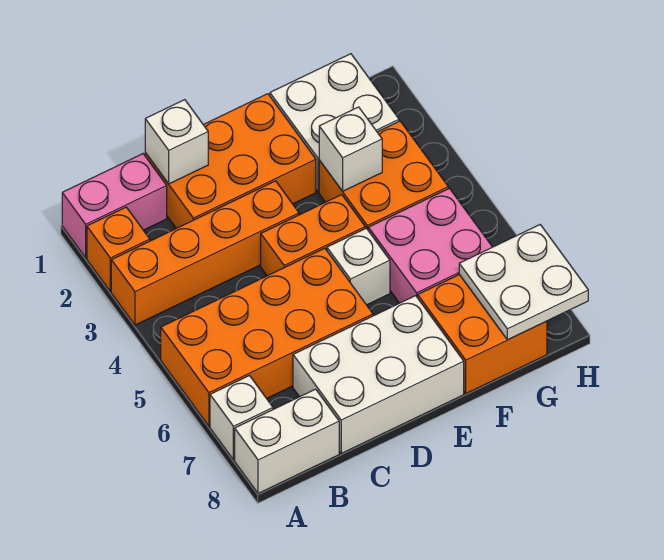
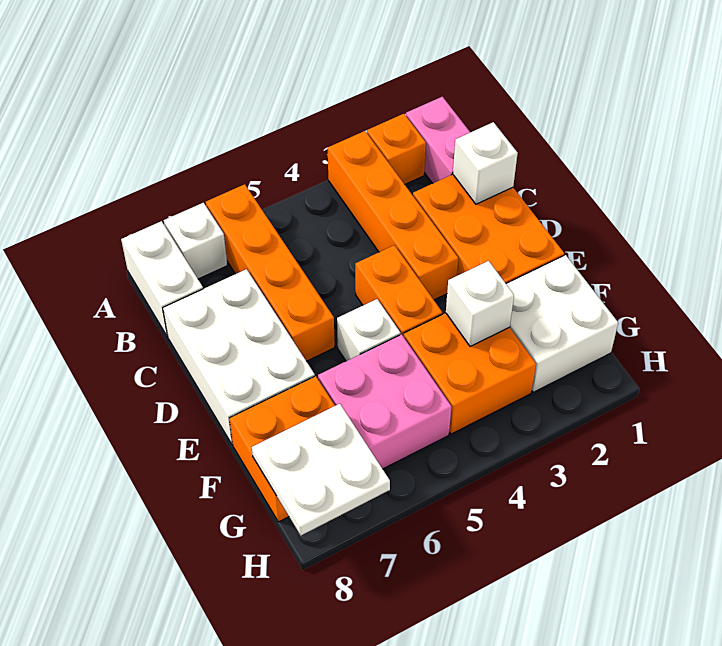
orange 2x4 brick [161,248,373,426] -> orange 1x4 brick [206,184,335,361]

